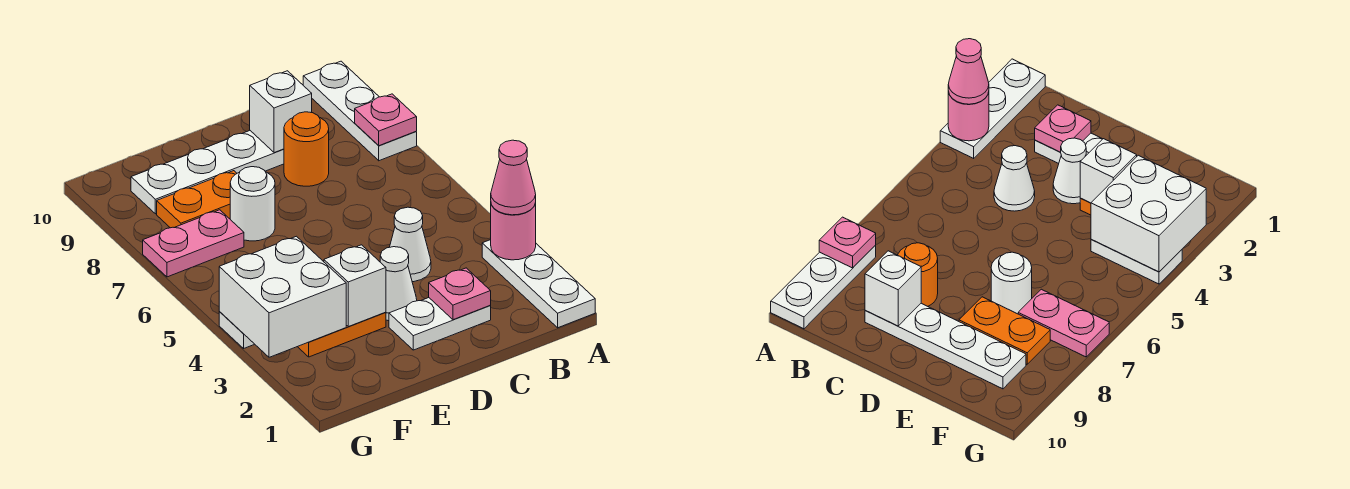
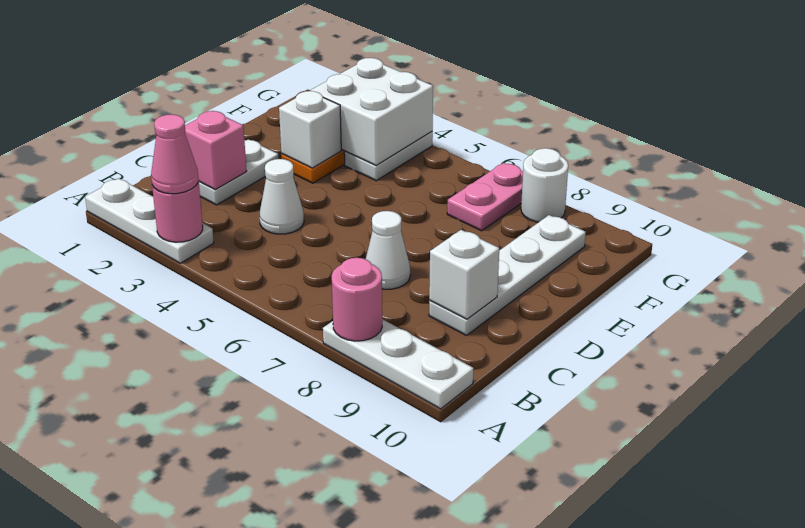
pink 1x1 plate [355,94,417,146] -> pink 1x1 round brick [332,258,382,341]
pink 1x1 plate [429,268,491,320] -> pink 1x1 brick [185,111,247,190]
orange 1x1 round brick [284,112,329,186] -> none
white 1x1 cone [380,247,417,321] -> white 1x1 cone moved to [366,211,410,289]
white 1x1 round brick [230,167,275,241] -> white 1x1 round brick moved to [521,148,568,222]
orange 1x2 plate [157,171,237,228] -> none

